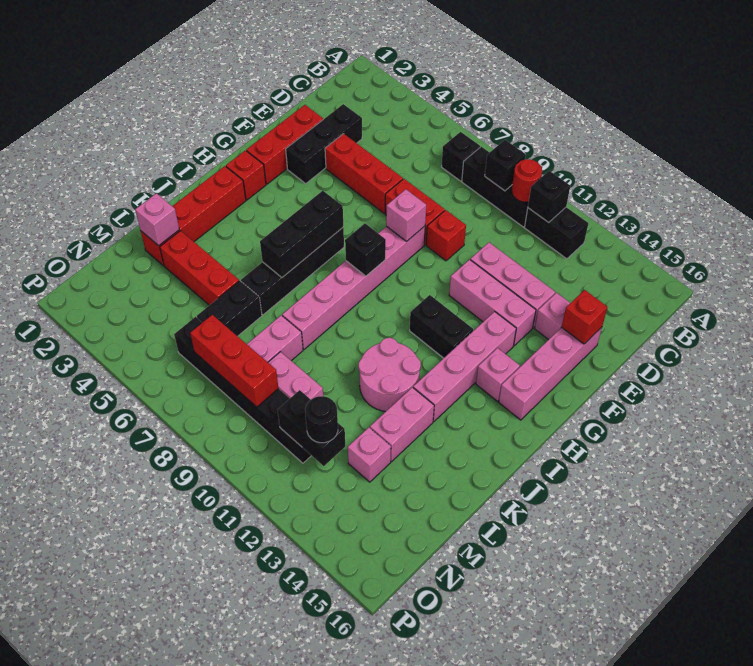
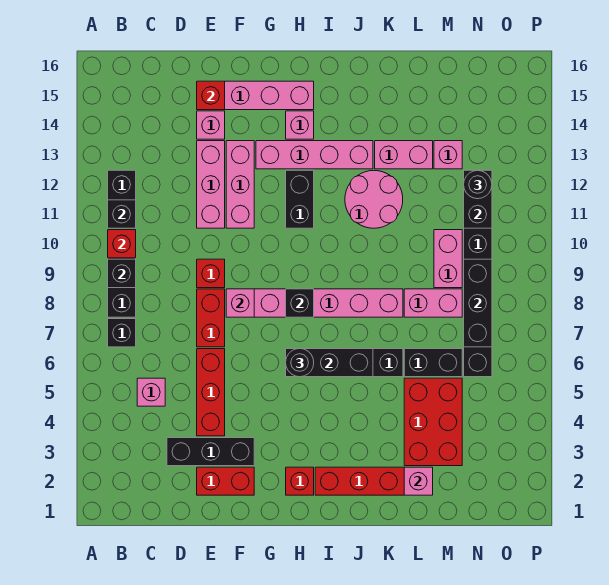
red 1x1 round brick [512,159,542,202] -> red 1x1 brick [108,230,136,258]
none -> pink 1x1 brick [137,378,165,406]
red 1x3 brick [246,105,323,184] -> red 1x2 brick [197,467,254,495]
none -> black 1x1 round brick [286,349,314,377]
red 1x3 brick [160,231,239,305] -> red 2x3 brick [404,378,462,466]
red 1x3 brick [190,315,278,407] -> black 1x3 brick [464,259,492,347]

